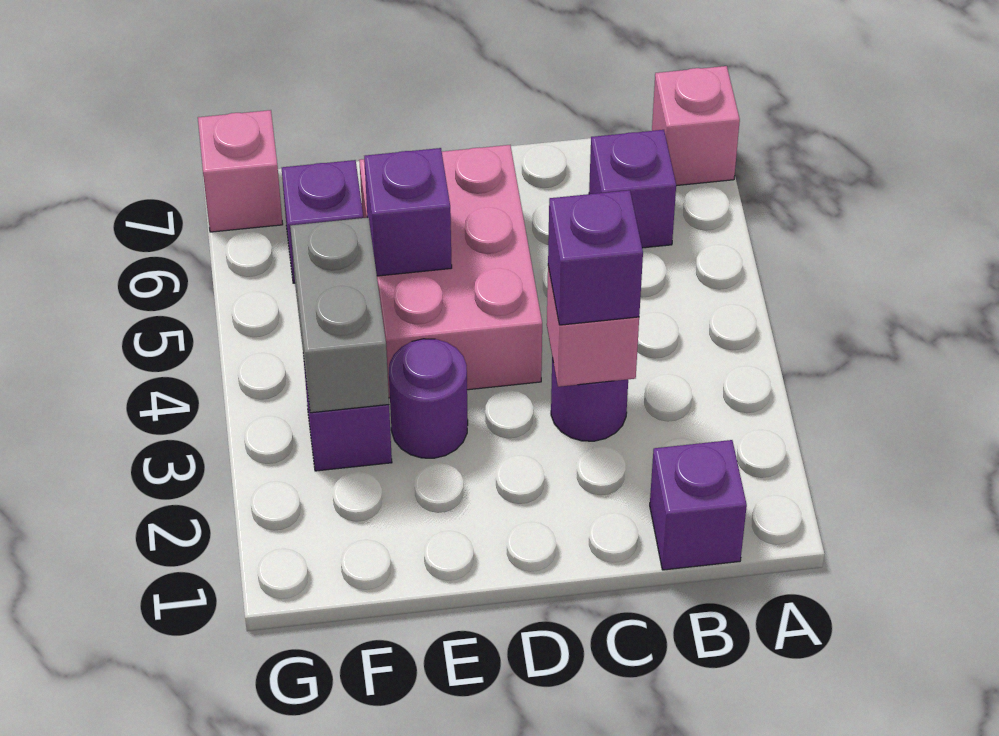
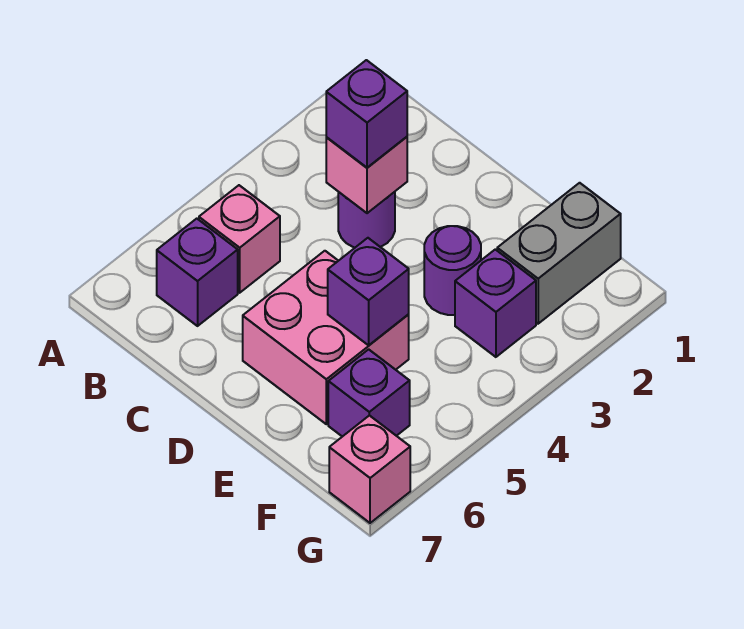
pink 1x1 brick [652,66,740,186] -> pink 1x1 brick moved to [199,185,280,293]
purple 1x1 brick [650,440,747,570] -> none
pink 2x3 brick [359,145,542,398] -> pink 2x2 brick [243,251,409,424]
grey 1x2 brick [290,218,389,413] -> grey 1x2 brick moved to [497,183,621,324]

